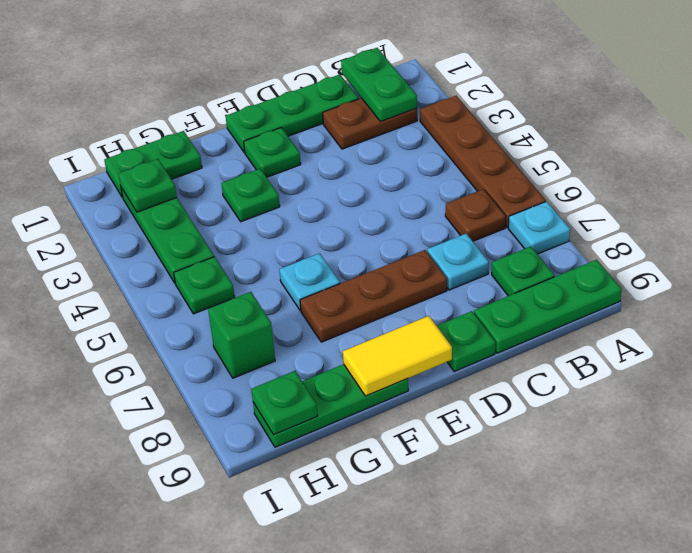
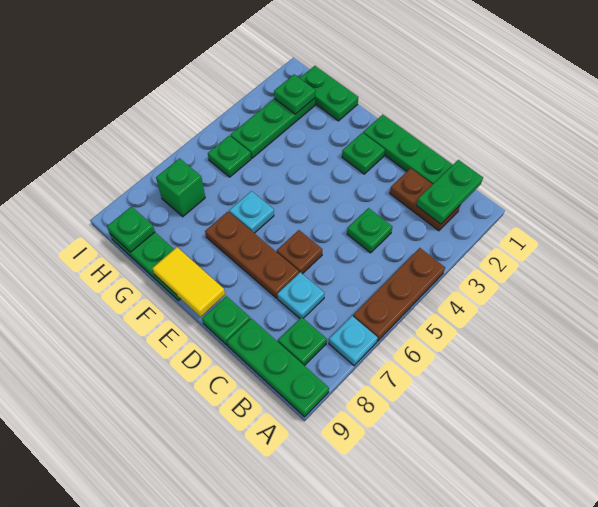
brown 1x4 plate [420,96,546,227] -> brown 1x3 plate [353,248,445,341]
brown 1x1 plate [445,189,506,241] -> brown 1x1 plate moved to [277,230,322,274]
green 1x1 plate [221,169,280,222] -> green 1x1 plate moved to [347,208,392,253]

